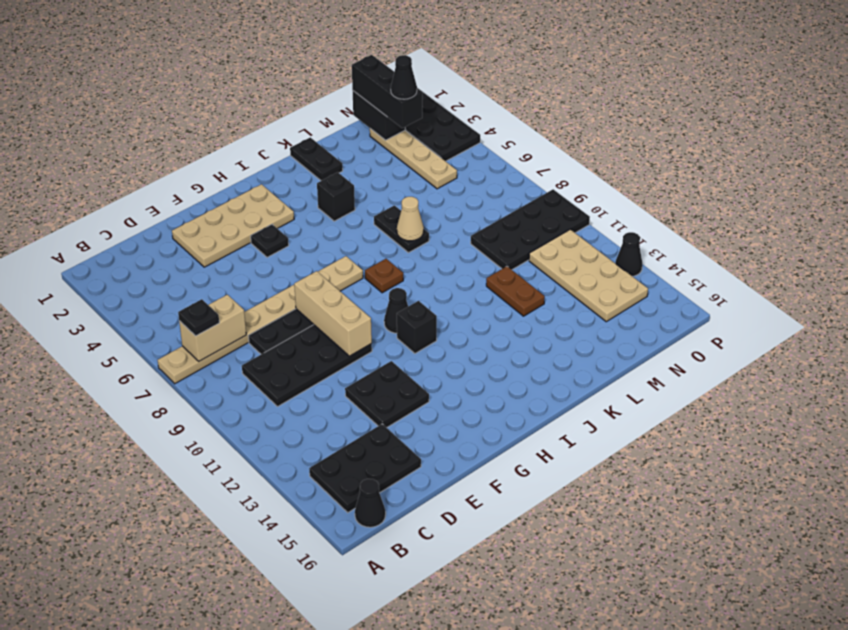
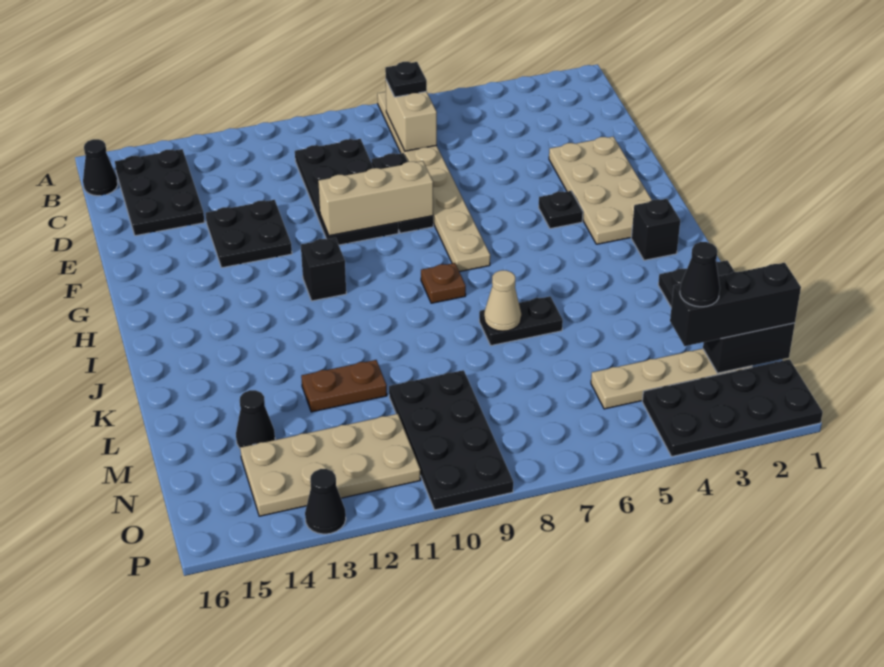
black 1x1 cone [384,288,408,333] -> black 1x1 cone moved to [236,390,275,448]
black 1x1 brick [317,172,355,221] -> black 1x1 brick moved to [631,199,680,260]

